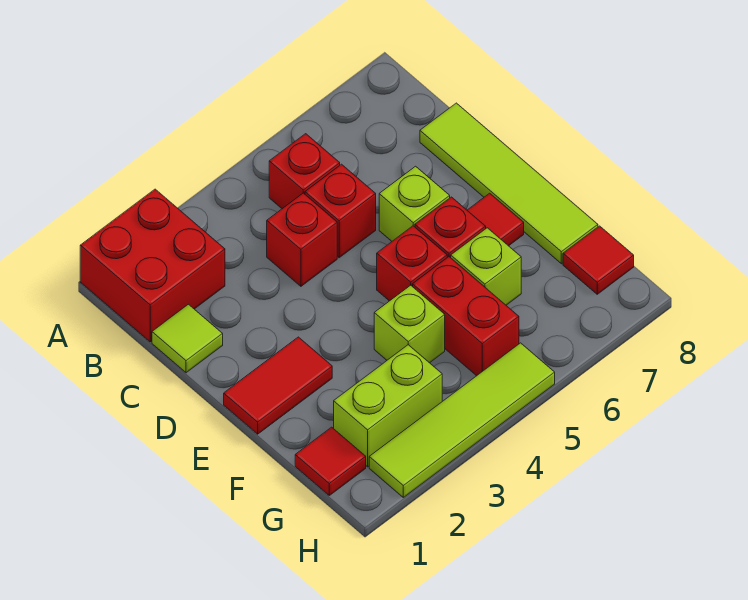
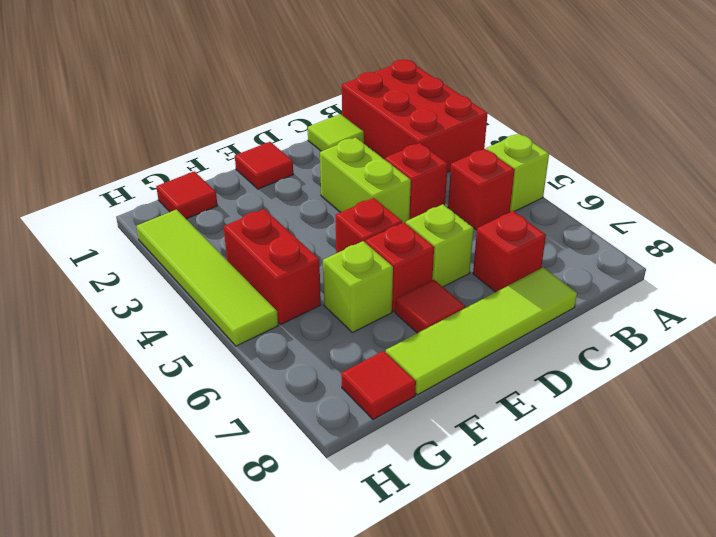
red 2x2 brick [80,189,225,342] -> red 2x3 brick [342,60,488,172]
red 1x1 brick [305,164,376,258] -> red 1x1 brick moved to [473,211,546,292]
red 1x2 tile [224,337,332,434] -> red 1x1 tile [235,142,293,189]
lime 1x1 brick [374,285,445,363] -> lime 1x1 brick moved to [486,134,549,212]
red 1x2 brick [413,257,519,376] -> red 1x2 brick turned to [224,209,321,325]
lime 1x2 brick [334,345,442,467] -> lime 1x2 brick moved to [320,137,411,223]

